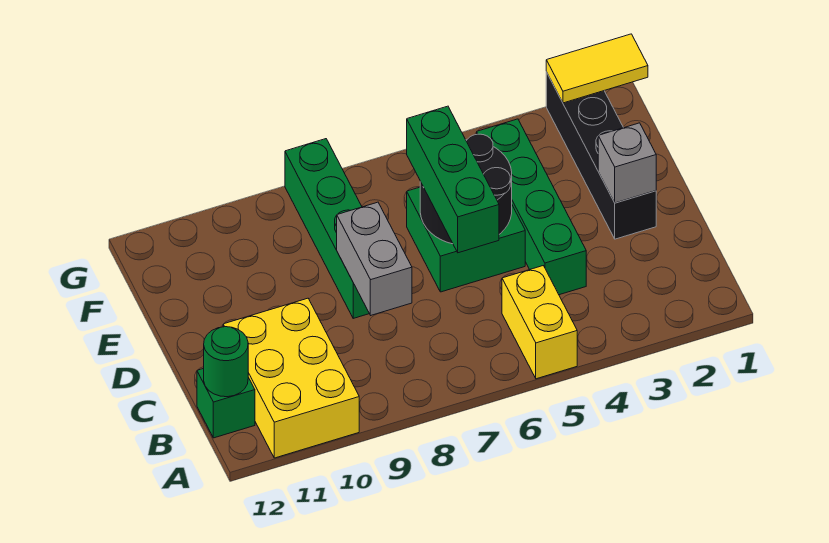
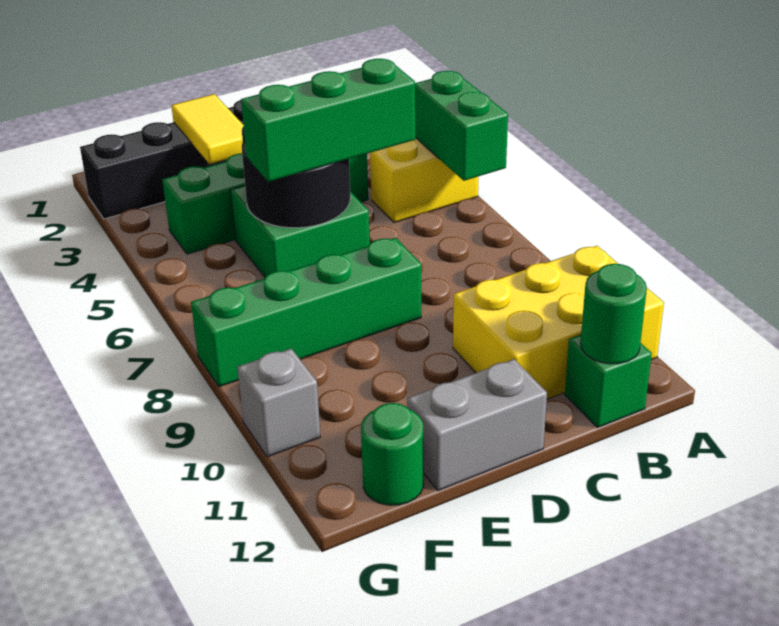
none -> green 1x2 brick [415,71,508,181]
grey 1x2 brick [337,202,412,315] -> grey 1x2 brick moved to [407,359,547,491]
grey 1x1 brick [598,123,656,203] -> grey 1x1 brick moved to [237,349,320,457]
none -> green 1x1 round brick [361,403,424,505]
yellow 1x2 tile [546,34,648,103] -> yellow 1x2 tile moved to [171,94,244,164]

